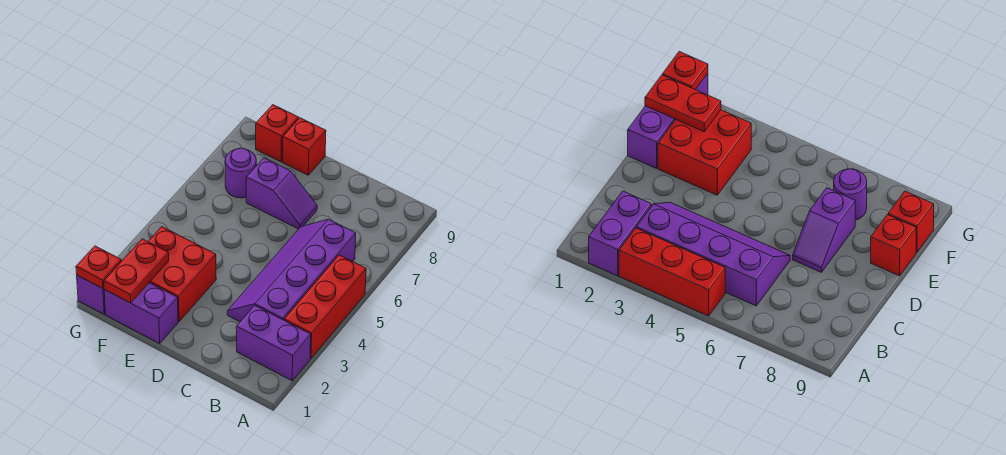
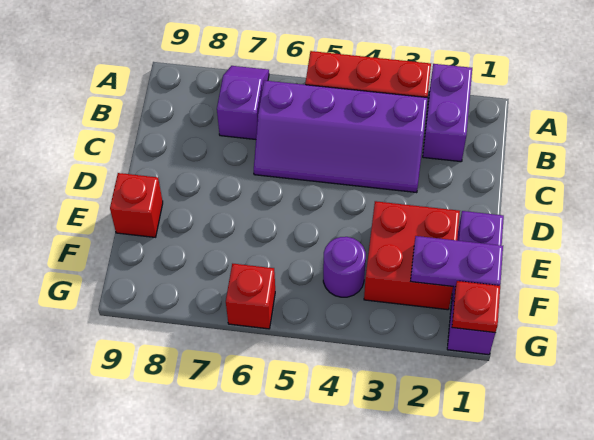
purple 1x2 slope [246,158,317,229] -> purple 1x2 slope moved to [217,66,269,139]
red 1x2 plate [104,239,169,303] -> purple 1x2 plate [411,236,503,287]
purple 1x1 round brick [225,148,256,198] -> purple 1x1 round brick moved to [323,237,366,297]
red 1x1 brick [256,105,299,162] -> red 1x1 brick moved to [226,264,275,329]

